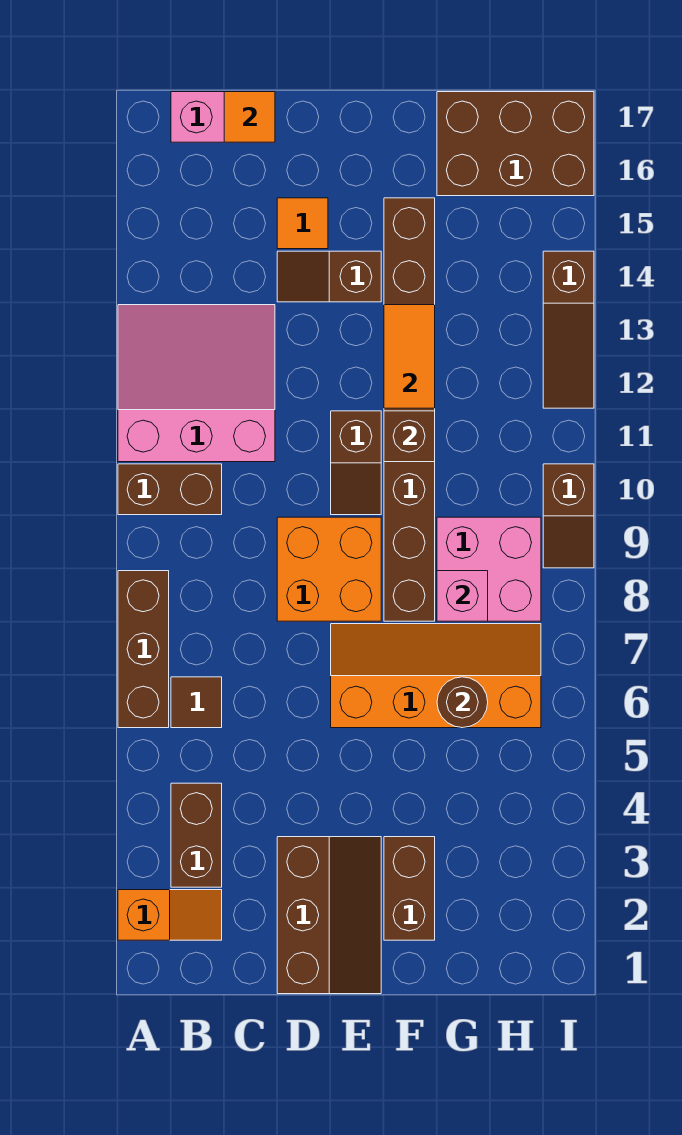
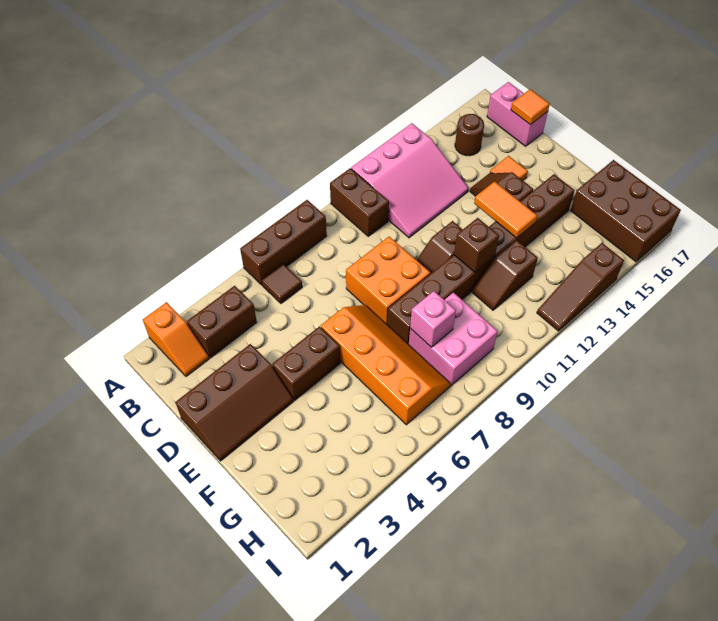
pink 3x3 slope [118,305,275,462] -> pink 3x3 slope turned to [351,123,469,238]
brown 1x2 brick [384,837,435,940] -> brown 1x2 brick moved to [272,326,340,400]
orange 1x2 tile [384,305,435,408] -> orange 1x2 tile turned to [474,181,537,238]
brown 1x1 round brick [437,677,488,728] -> brown 1x1 round brick moved to [455,114,484,156]
brown 1x2 slope [543,464,594,568] -> brown 1x2 slope moved to [472,240,538,310]

